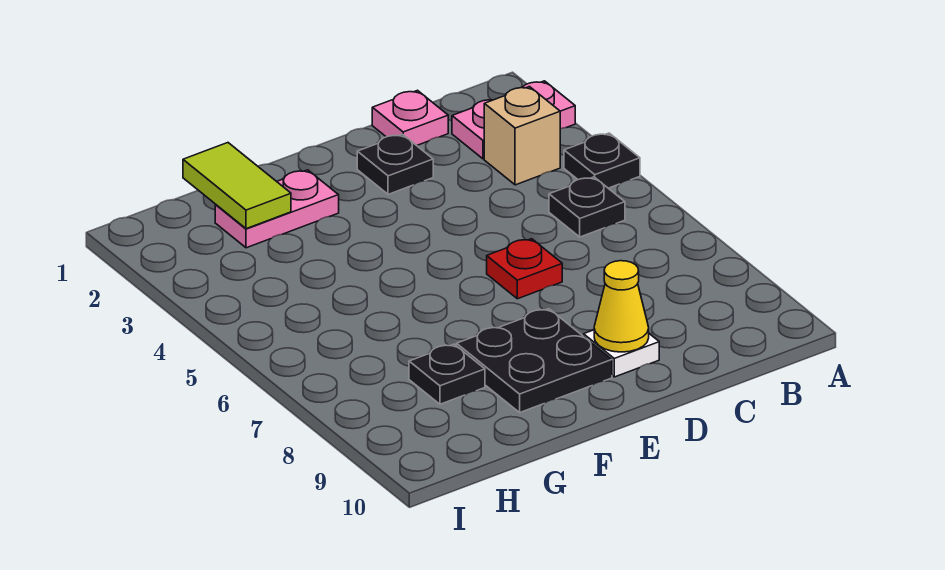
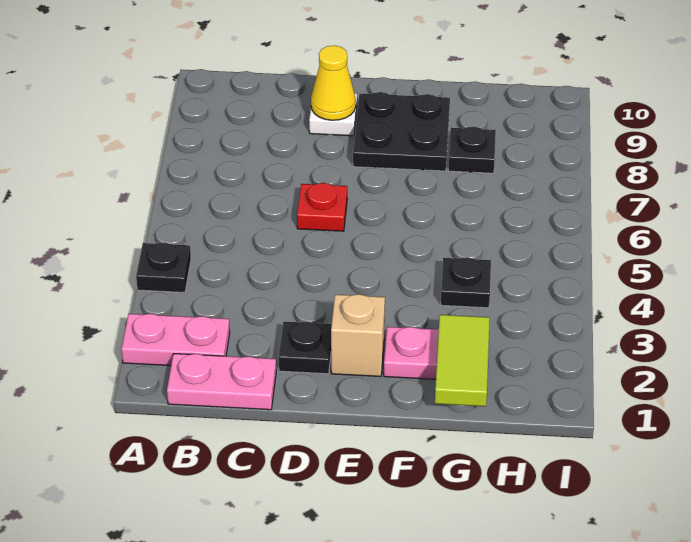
tan 1x1 brick [484,87,560,185] -> tan 1x1 brick moved to [331,294,385,376]
black 1x1 plate [549,177,625,237] -> black 1x1 plate moved to [441,257,491,308]
pink 1x1 plate [372,90,448,146] -> pink 1x2 plate [167,354,276,410]

